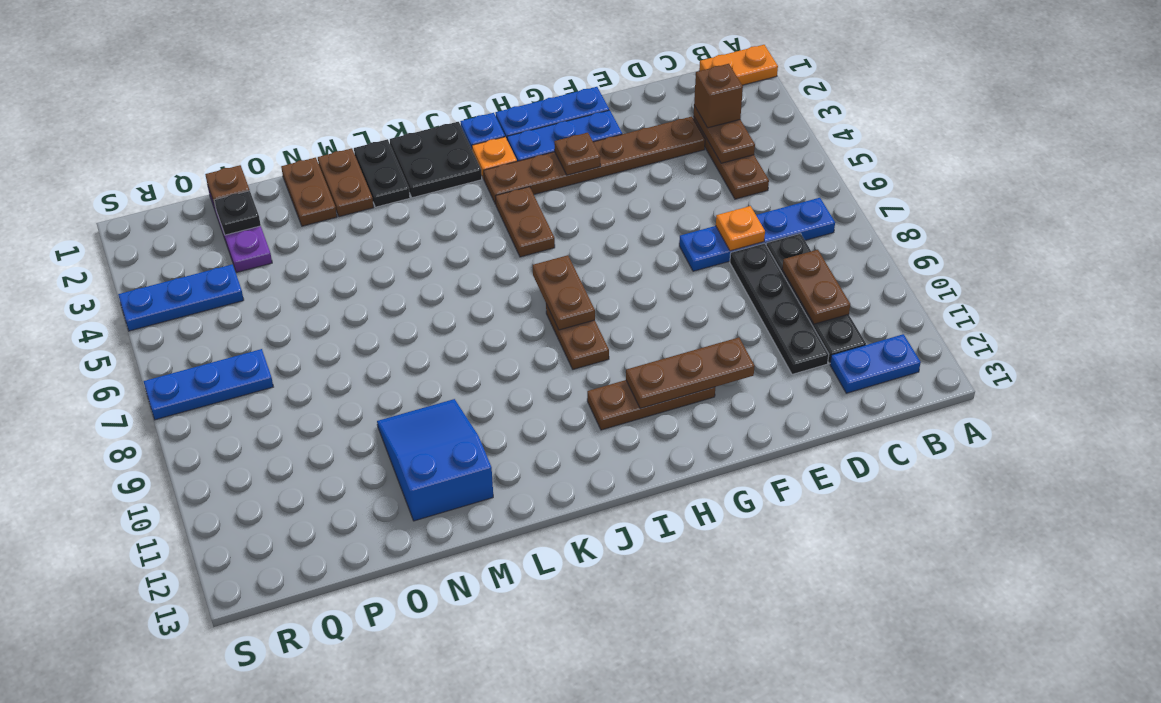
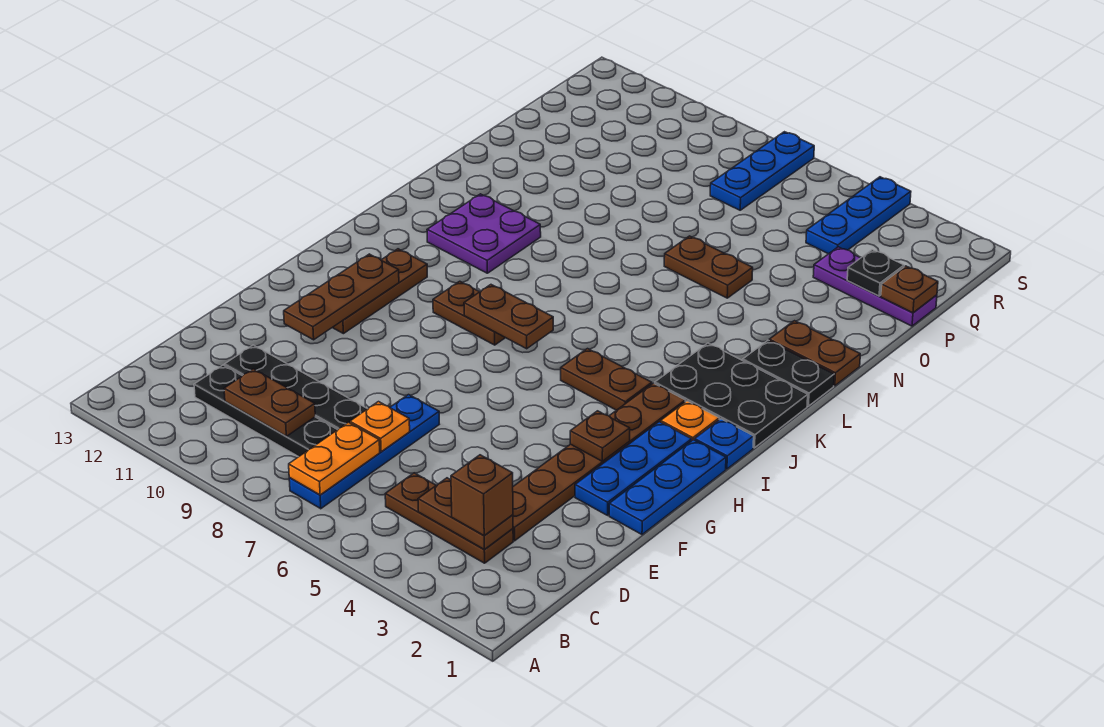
orange 1x2 plate [699,45,778,85] -> orange 1x2 plate moved to [289,422,380,495]
blue 1x2 plate [830,334,921,393] -> none
black 2x2 plate [390,122,482,198] -> black 2x3 plate [655,343,808,448]
none -> purple 2x2 plate [427,194,541,273]
blue 2x3 slope [377,399,493,521] -> none
brown 1x2 plate [281,158,337,226] -> brown 1x2 plate moved to [664,236,753,298]

